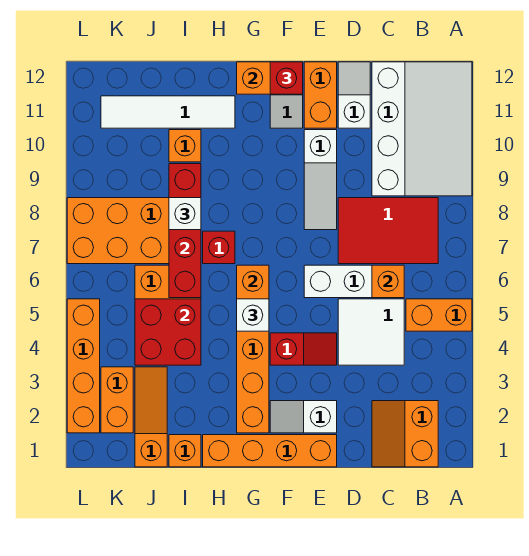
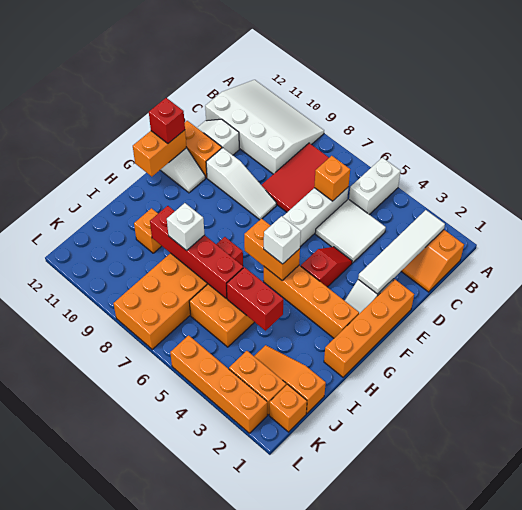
orange 1x2 brick [406,299,472,331] -> white 1x2 brick [349,158,401,214]
white 1x4 tile [101,96,235,128] -> white 1x4 tile moved to [358,210,445,294]
orange 1x1 brick [169,435,201,467] -> orange 1x1 brick moved to [269,384,307,432]
red 2x2 brick [135,299,201,365] -> red 1x2 brick [227,267,283,331]

